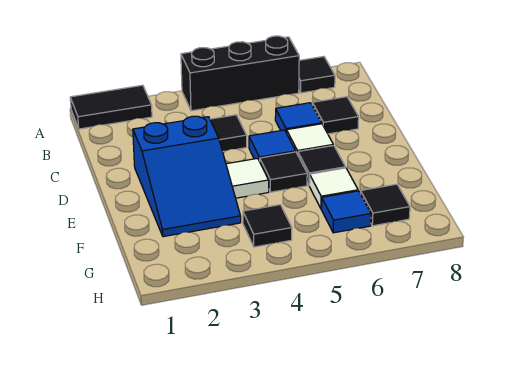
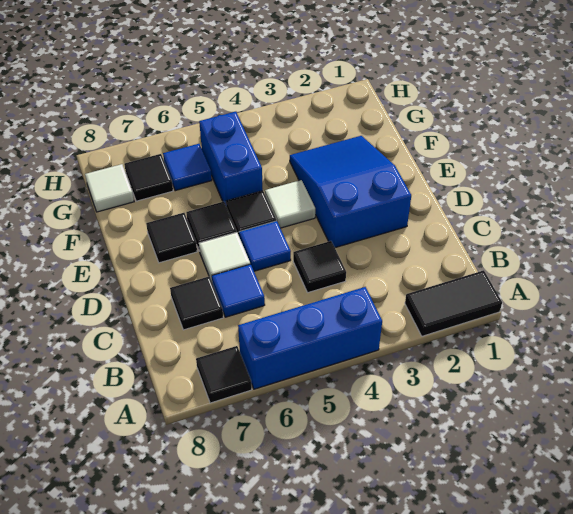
black 1x3 brick [181,36,299,111] -> blue 1x3 brick [238,287,382,389]
none -> blue 1x2 brick [199,112,263,204]
white 1x1 tile [309,168,358,208] -> white 1x1 tile moved to [85,164,134,212]
black 1x1 tile [243,205,292,247] -> black 1x1 tile moved to [146,213,197,263]

